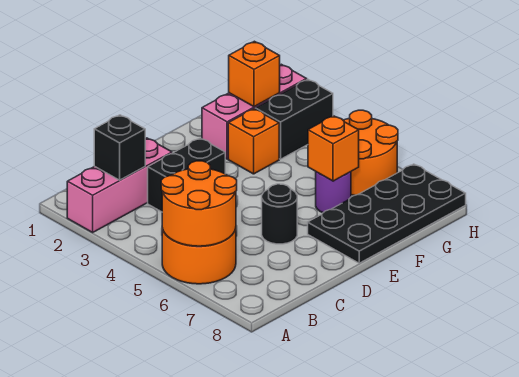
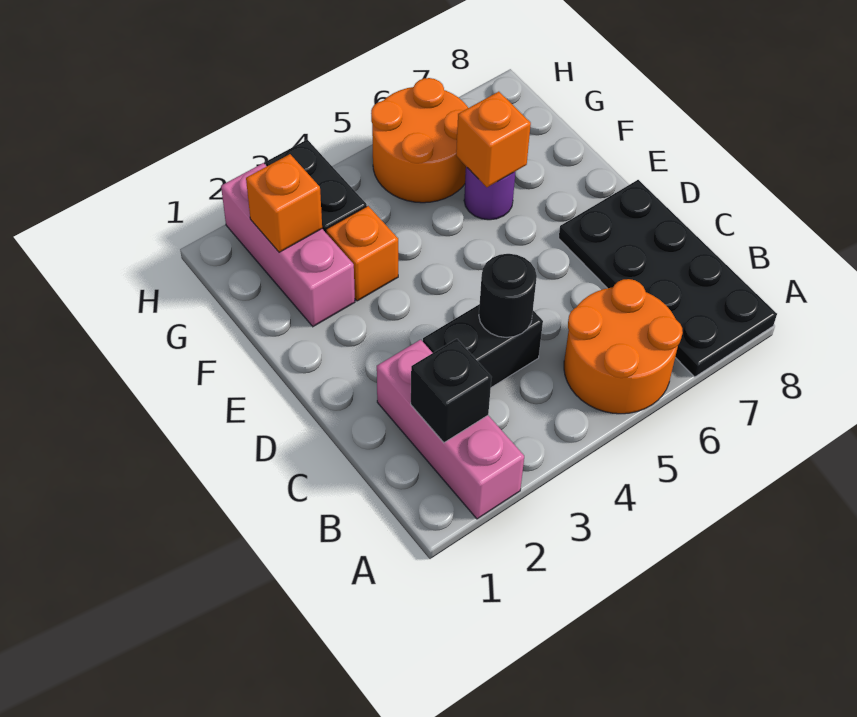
orange 2x2 round brick [161,161,237,246] -> none
black 1x2 brick [148,138,225,212] -> black 1x2 brick turned to [423,304,543,387]
black 1x1 round brick [262,184,297,244] -> black 1x1 round brick moved to [479,254,537,337]
black 2x4 plate [308,164,466,263] -> black 2x4 plate moved to [559,180,777,377]

